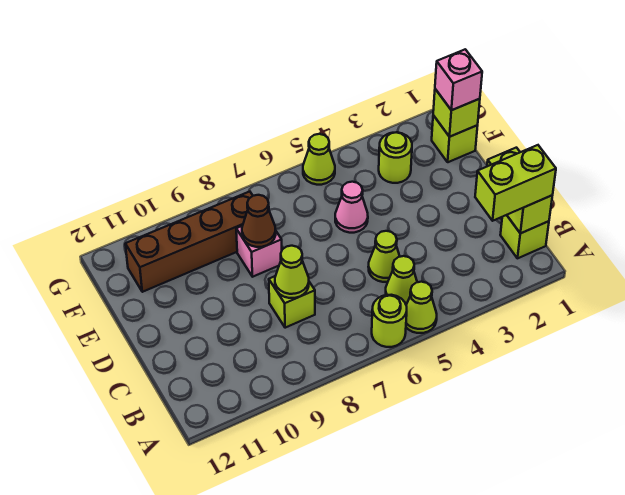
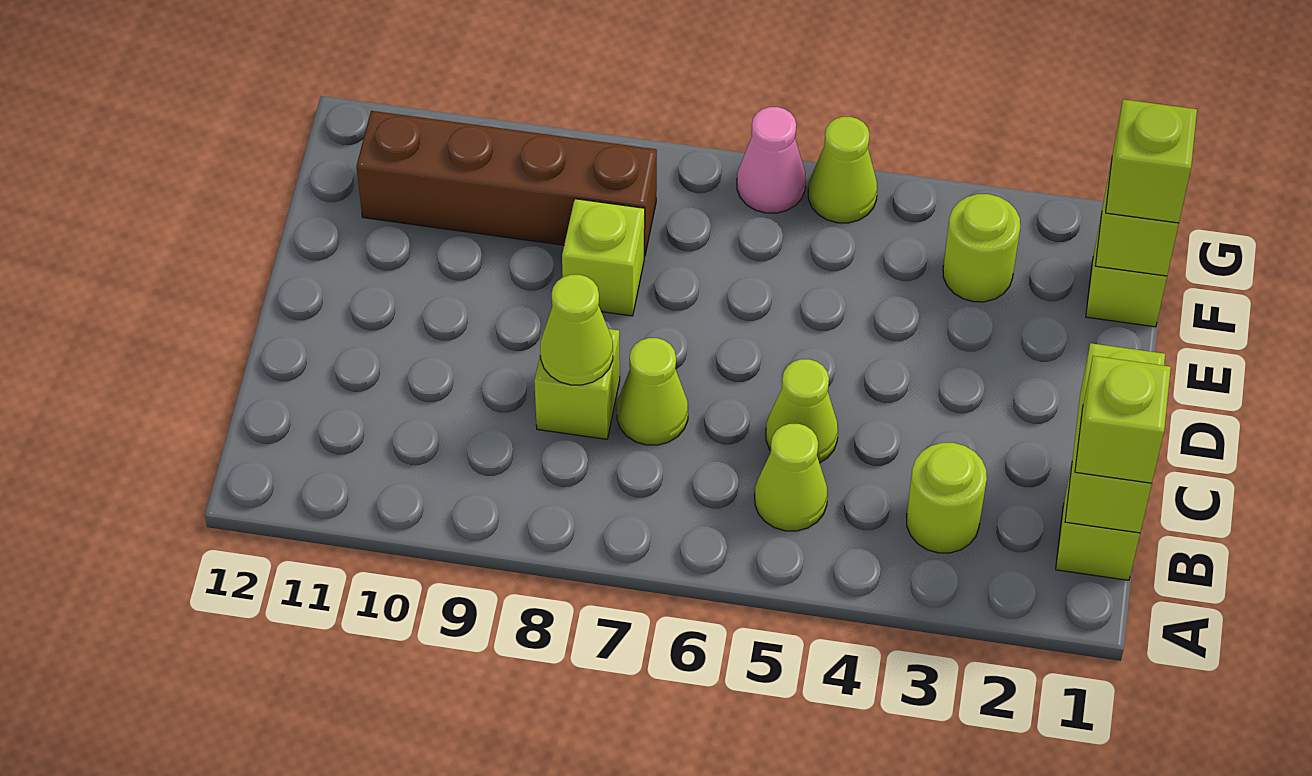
lime 1x1 cone [406,282,437,333] -> lime 1x1 cone moved to [617,338,688,445]
lime 1x1 round brick [372,295,407,347] -> lime 1x1 round brick moved to [906,443,987,553]
lime 1x2 brick [475,145,556,221] -> lime 1x1 brick [1075,356,1171,483]
pink 1x1 cone [335,182,368,233] -> pink 1x1 cone moved to [737,107,805,213]
pink 1x1 brick [236,226,282,277] -> lime 1x1 brick [562,199,645,316]
brown 1x1 cone [242,195,276,247] -> none
pink 1x1 brick [435,49,482,110] -> lime 1x1 brick [1106,99,1197,223]

